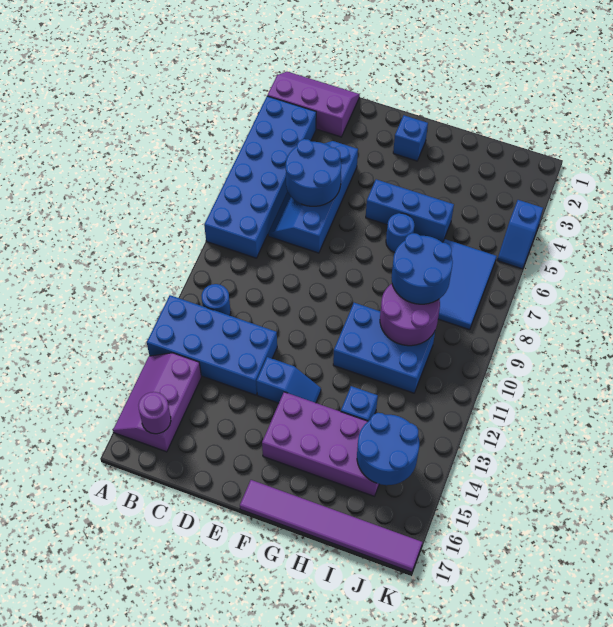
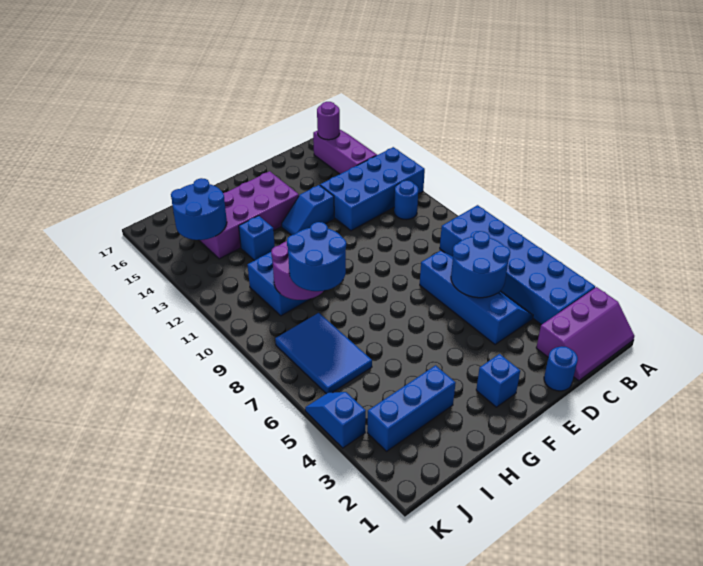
blue 1x3 brick [366,179,454,243] -> blue 1x3 brick moved to [367,365,456,451]
purple 1x6 tile [240,480,422,572] -> none
blue 1x1 round brick [386,213,415,253] -> blue 1x1 round brick moved to [544,346,578,391]

